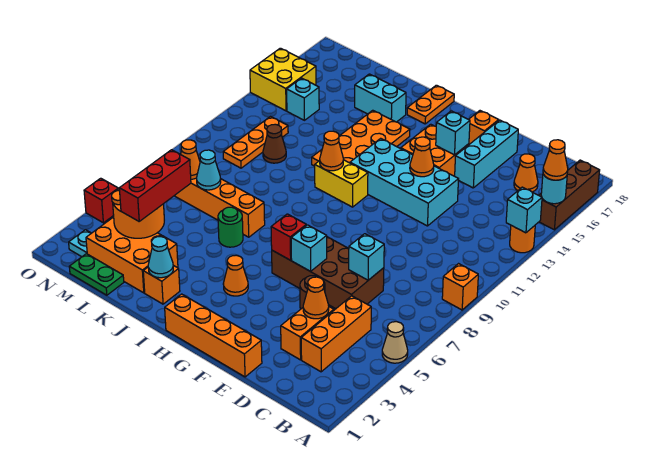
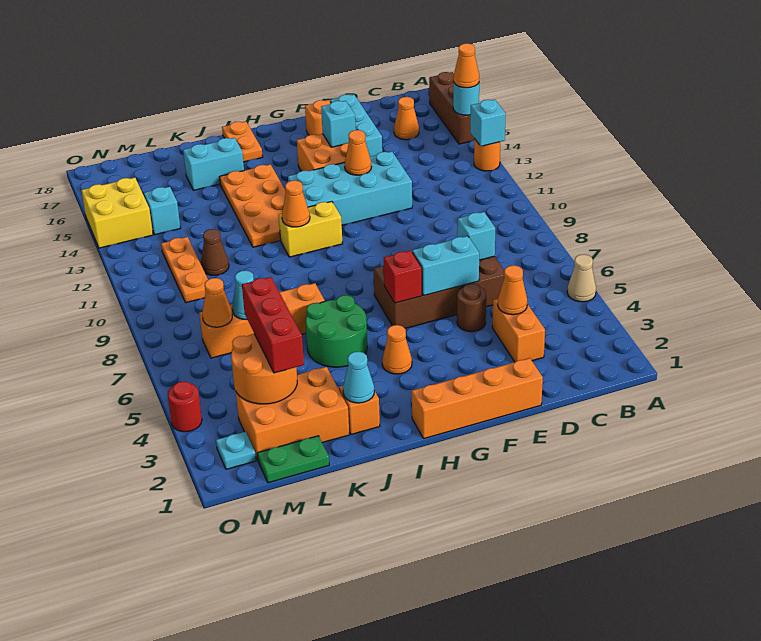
orange 1x1 brick [442,264,478,310] -> none
orange 1x3 brick [301,296,371,372] -> none
cyan 1x1 brick [291,225,327,271] -> cyan 1x2 brick [412,236,479,295]
green 1x1 round brick [218,207,243,247] -> green 2x2 round brick [305,295,367,367]
red 1x1 brick [84,178,118,223] -> red 1x1 round brick [168,381,202,432]

